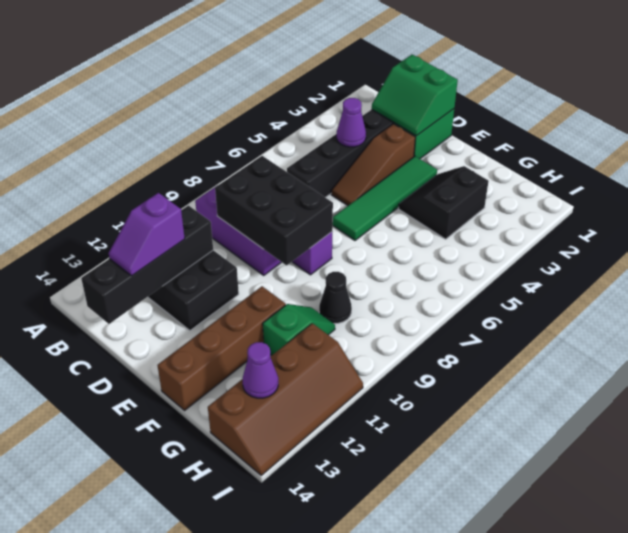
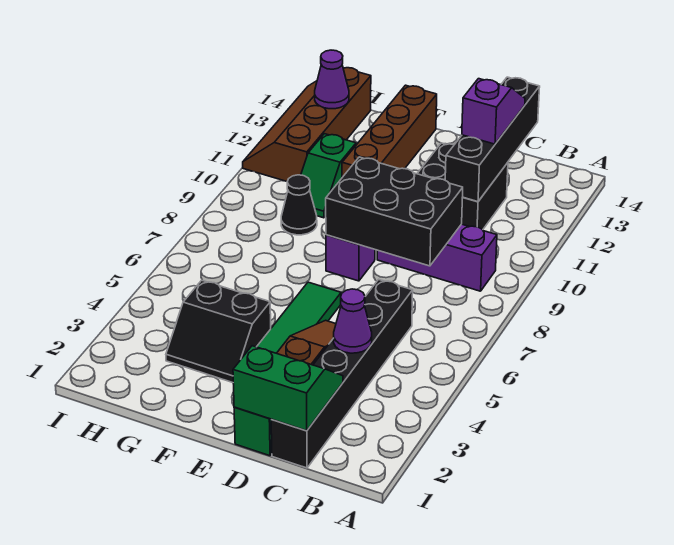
black 2x2 slope [398,166,489,239] -> black 2x2 slope turned to [166,280,271,383]

